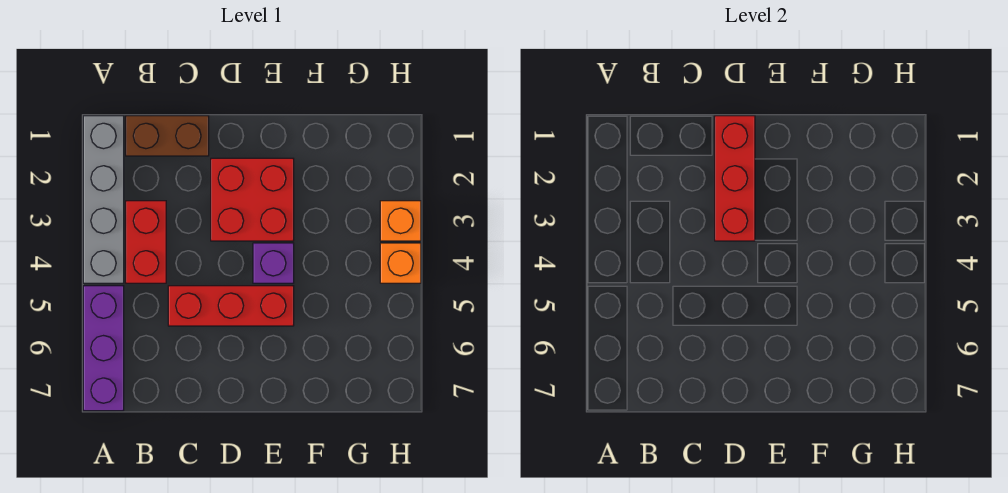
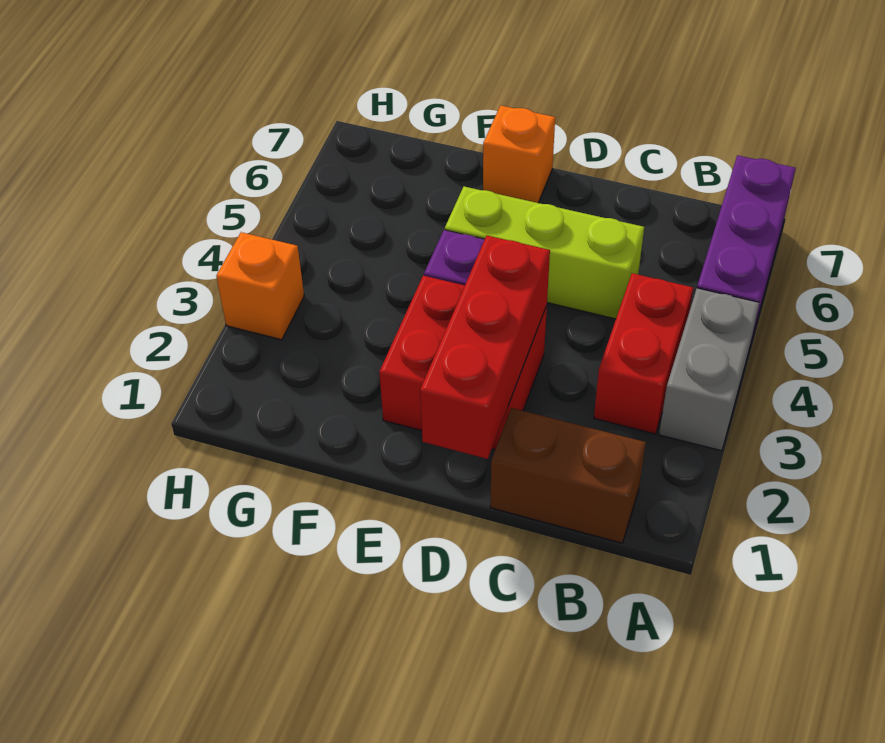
grey 1x4 brick [83,116,124,283] -> grey 1x2 brick [659,288,759,451]
red 1x3 brick [168,286,294,326] -> lime 1x3 brick [445,187,644,319]
orange 1x1 brick [380,243,421,283] -> orange 1x1 brick moved to [483,105,555,203]

